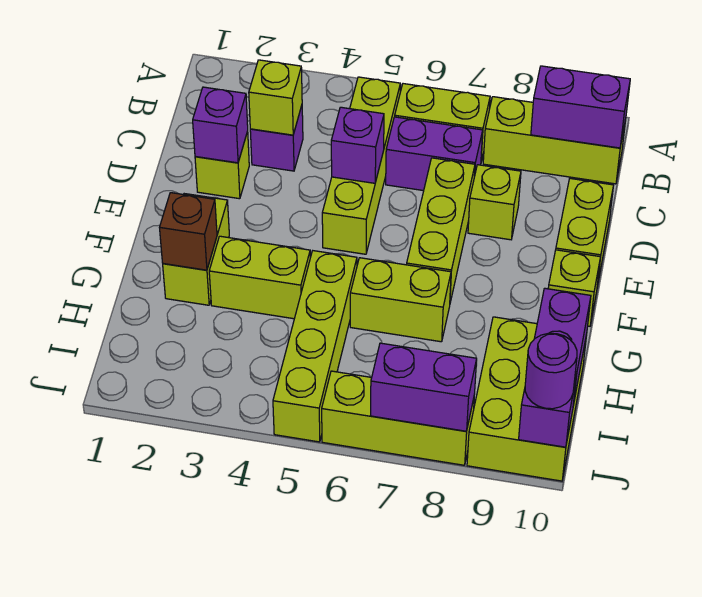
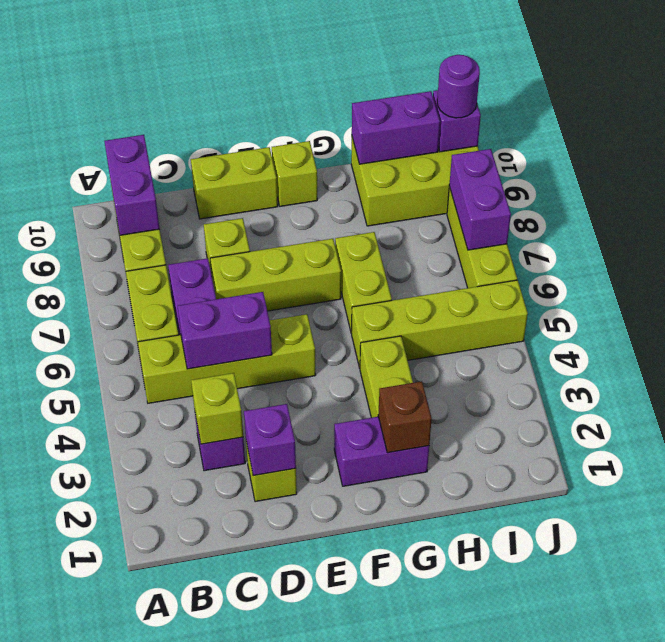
purple 1x1 brick [331,107,384,183] -> purple 1x2 brick [178,292,272,369]
lime 1x2 brick [163,194,229,305] -> purple 1x2 brick [334,417,429,486]

